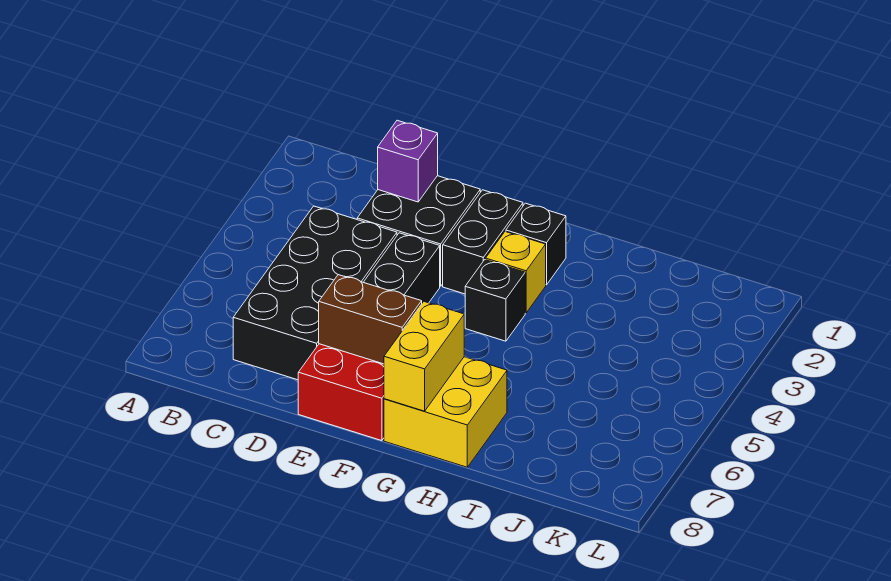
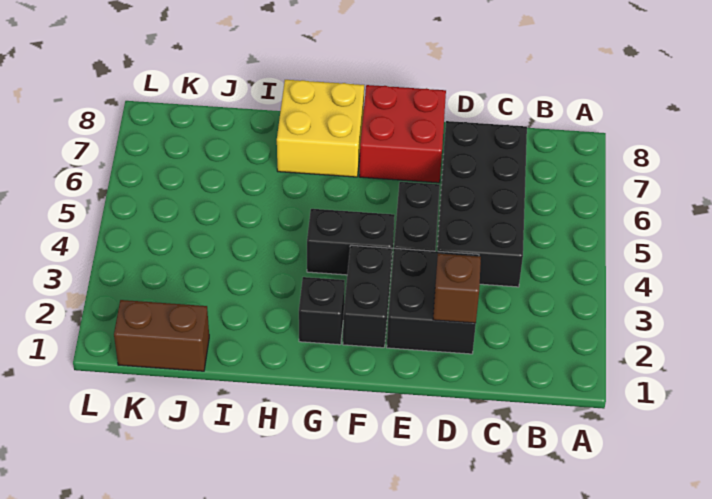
purple 1x1 brick [378,120,438,202] -> brown 1x1 brick [433,254,481,323]
brown 1x2 brick [319,275,422,364] -> brown 1x2 brick moved to [114,300,209,371]
yellow 1x1 brick [486,232,546,313] -> none
black 1x1 brick [465,260,525,341] -> black 1x2 brick [307,209,395,276]
yellow 1x2 brick [384,302,464,411] -> none

